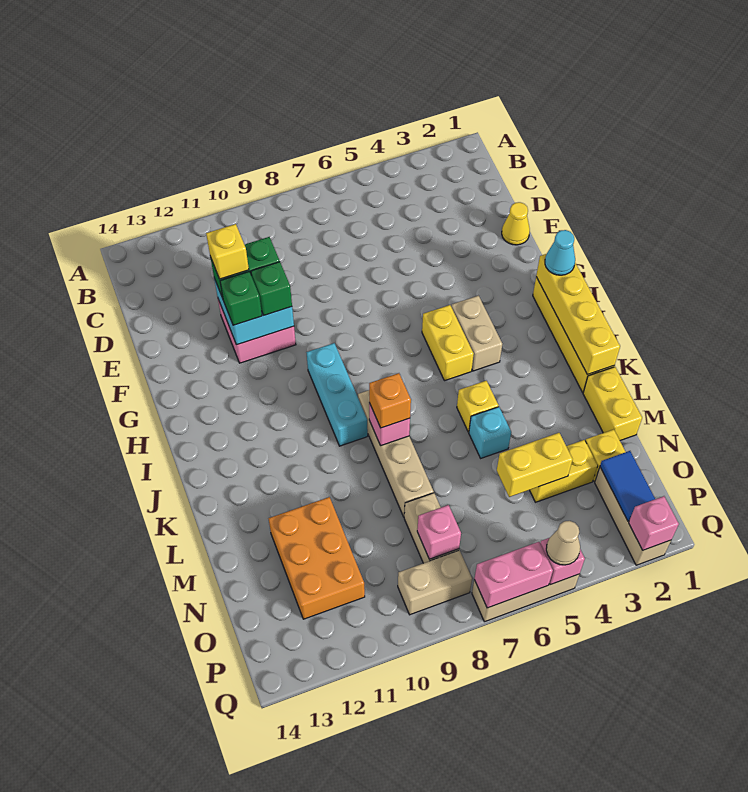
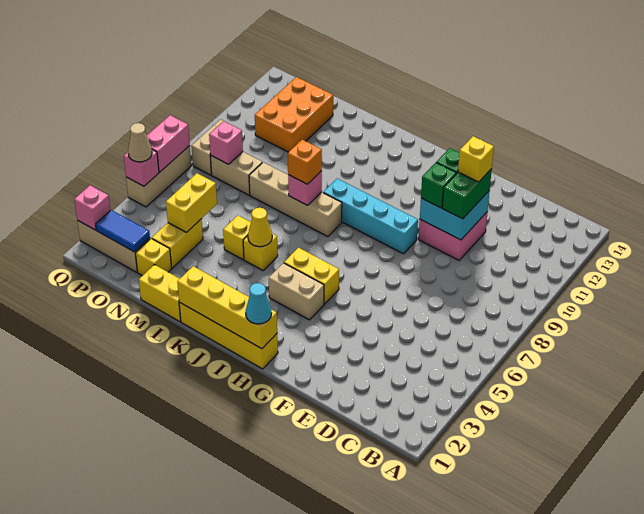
yellow 1x1 cone [502,202,530,245] -> yellow 1x1 cone moved to [248,208,272,247]
cyan 1x3 brick [306,343,368,446] -> cyan 1x4 brick [323,179,418,254]
cyan 1x1 brick [469,407,511,458] -> yellow 1x1 brick [223,215,251,260]
orange 2x3 brick [269,497,365,619] -> orange 2x3 brick turned to [255,77,333,152]

